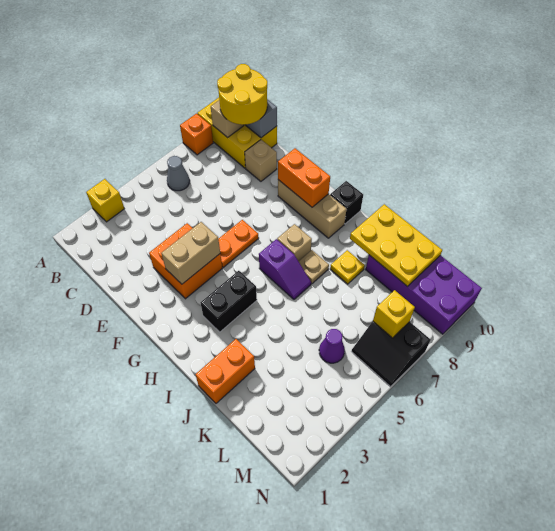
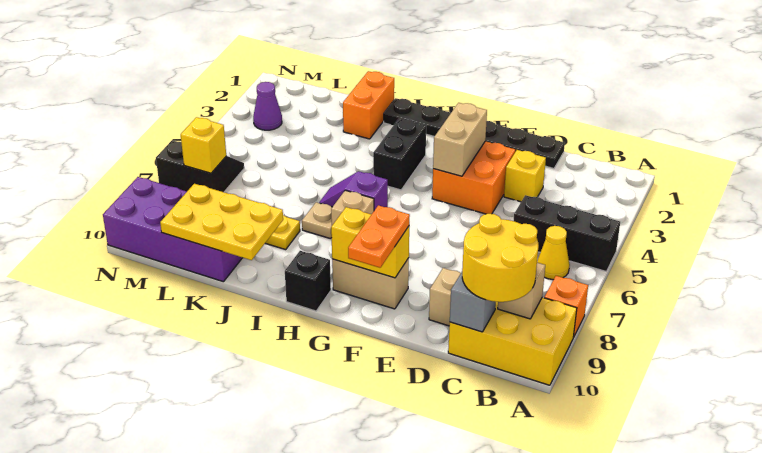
yellow 1x1 brick [86,179,124,222] -> yellow 1x1 brick moved to [504,150,546,202]
none -> black 1x3 brick [514,195,620,271]
grey 1x1 cone [167,156,190,191] -> yellow 1x1 cone [537,226,570,280]
none -> black 1x6 plate [384,98,565,168]
orange 1x2 plate [219,220,259,267] -> orange 1x2 plate moved to [348,205,410,268]
tan 1x3 brick [278,180,347,238] -> tan 1x2 brick [332,258,409,309]
orange 1x2 brick [278,148,330,207] -> yellow 1x2 brick [331,207,409,278]
purple 1x1 cone [319,329,345,363] -> purple 1x1 cone moved to [253,82,282,130]

